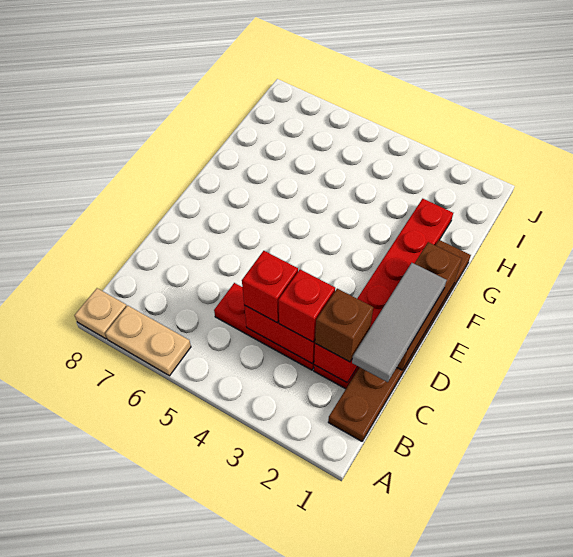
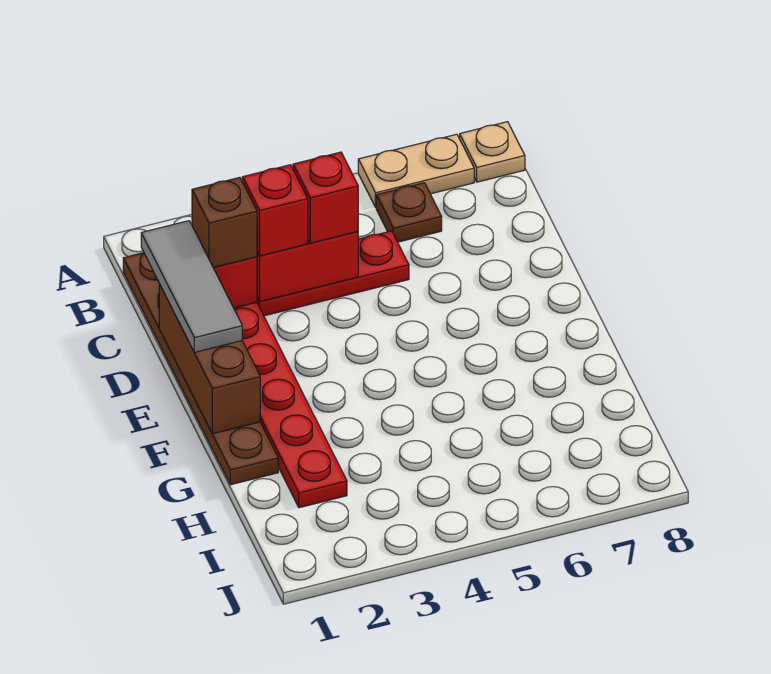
none -> brown 1x1 plate [376,183,442,242]

